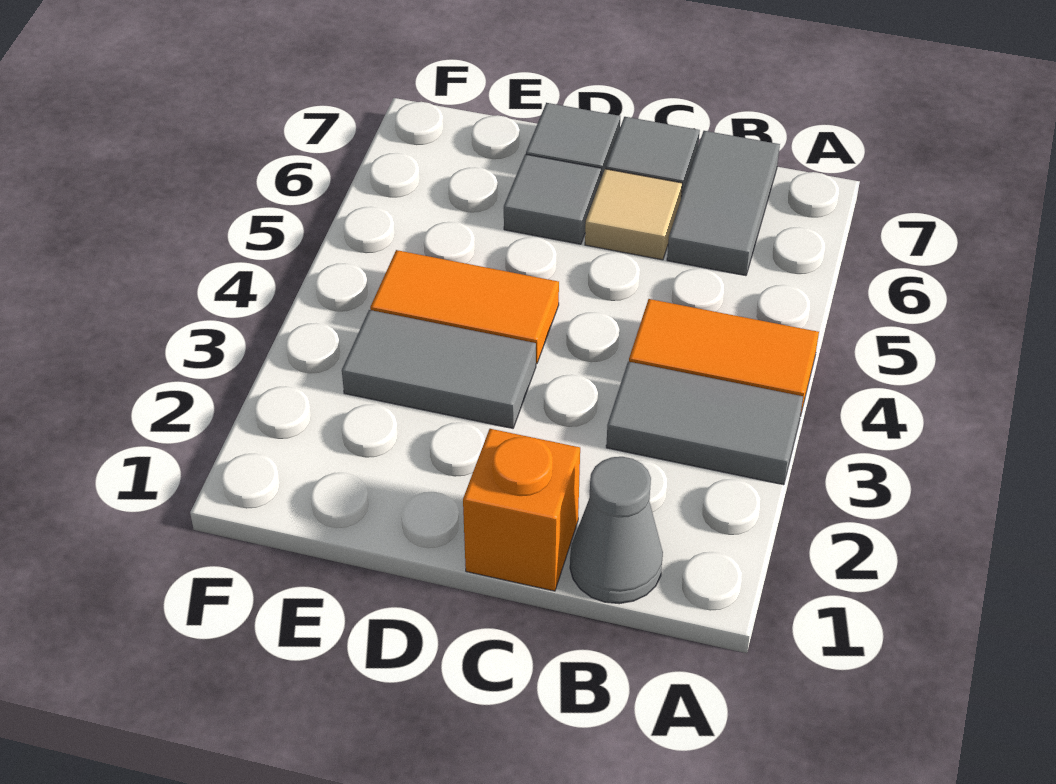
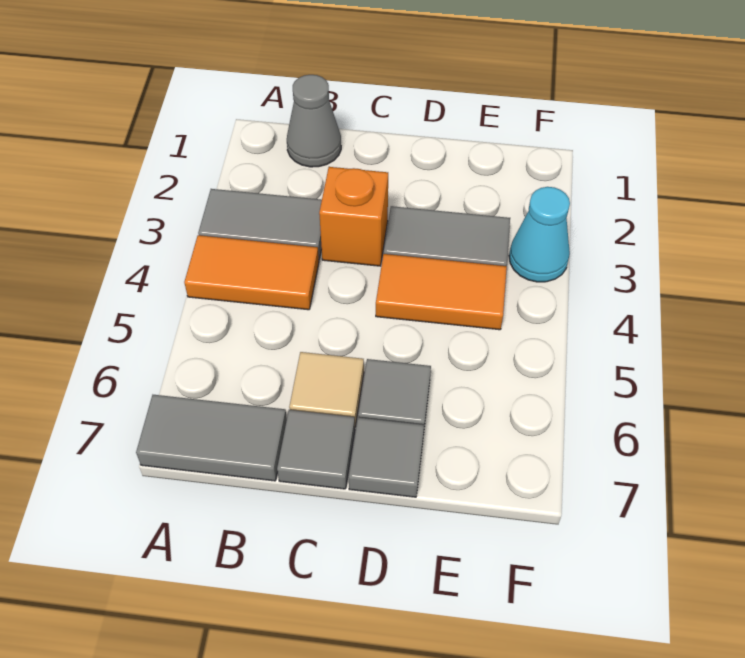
grey 1x2 tile [667,131,780,276] -> grey 1x2 tile turned to [136,395,287,481]
orange 1x1 brick [463,429,580,591] -> orange 1x1 brick moved to [319,167,388,266]
none -> cyan 1x1 cone [509,187,570,282]

